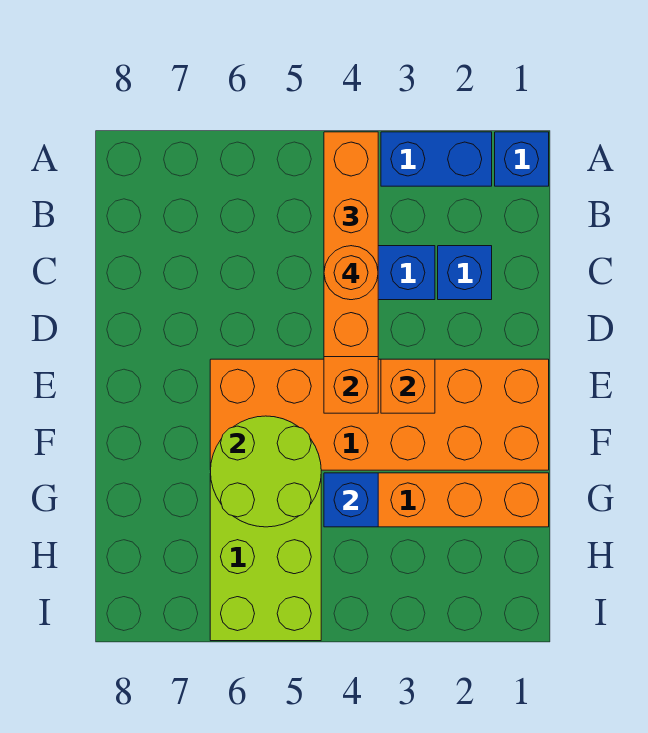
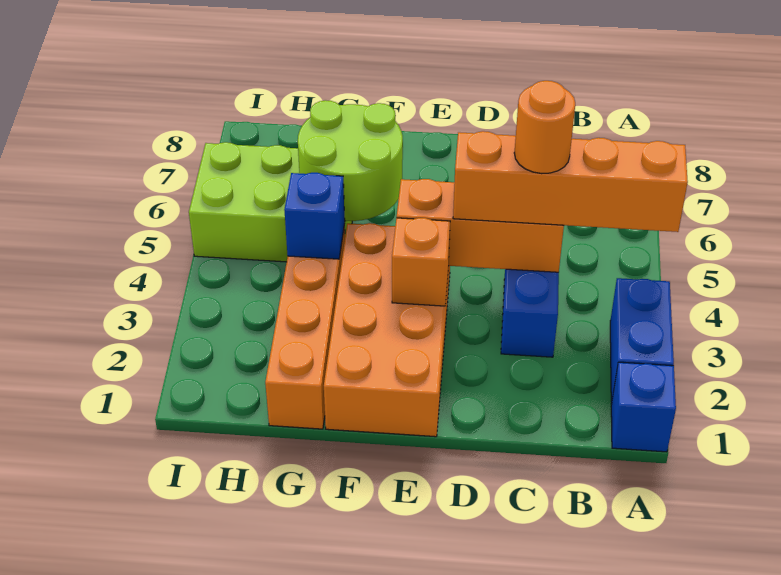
blue 1x1 brick [438,246,492,300] -> none
orange 2x6 brick [210,359,549,470] -> orange 2x4 brick [324,223,450,437]

